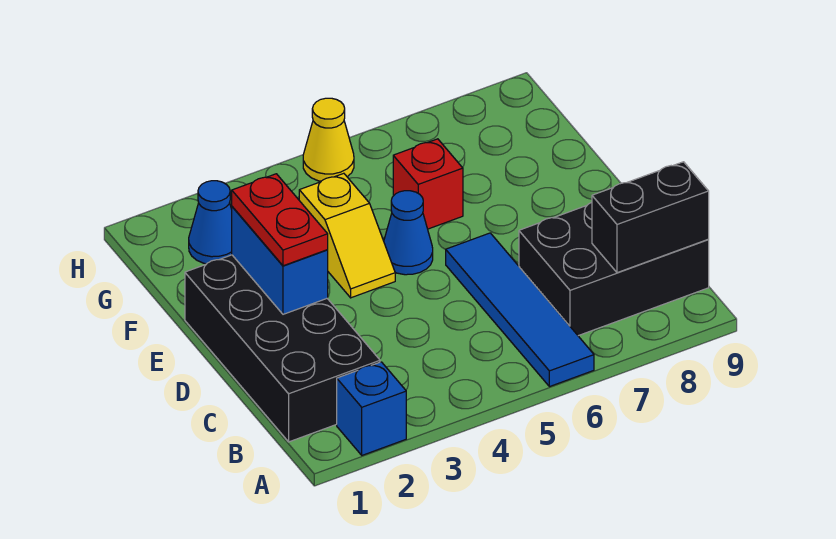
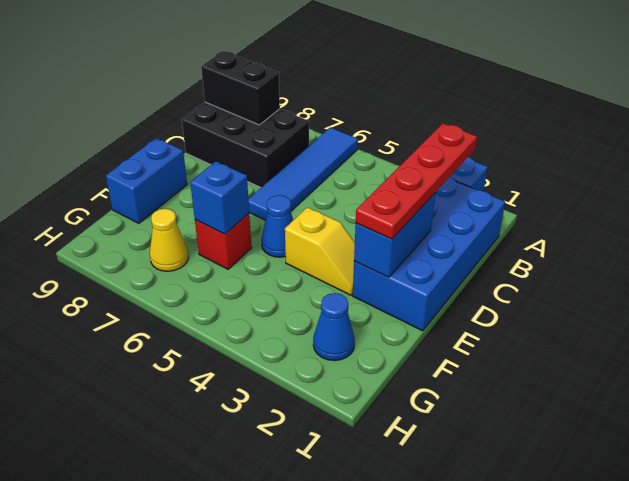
black 2x4 brick [185,255,380,442] -> blue 2x4 brick [353,177,505,331]
red 1x2 plate [232,174,328,266] -> red 1x4 plate [356,123,477,239]
yellow 1x2 slope [299,173,395,298] -> yellow 1x2 slope turned to [285,207,355,295]
none -> blue 1x2 brick [106,138,187,223]
none -> blue 1x1 brick [190,161,249,234]
yellow 1x1 cone [303,98,354,181] -> yellow 1x1 cone moved to [150,209,188,271]

